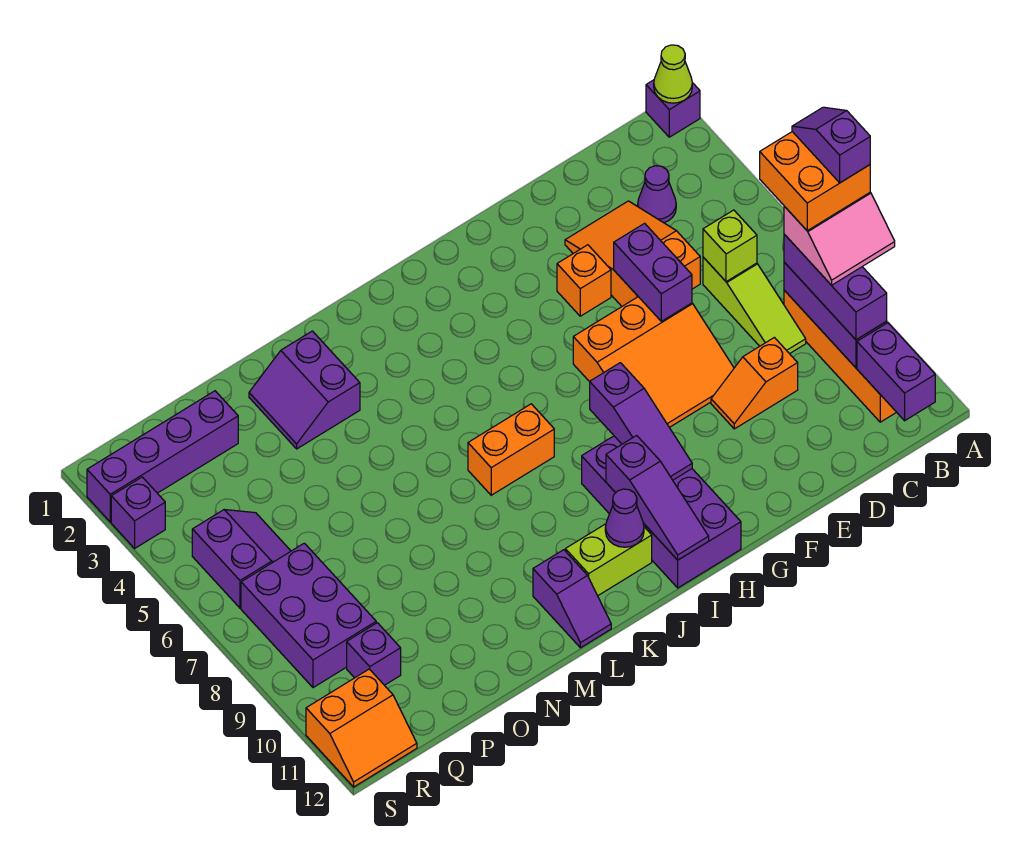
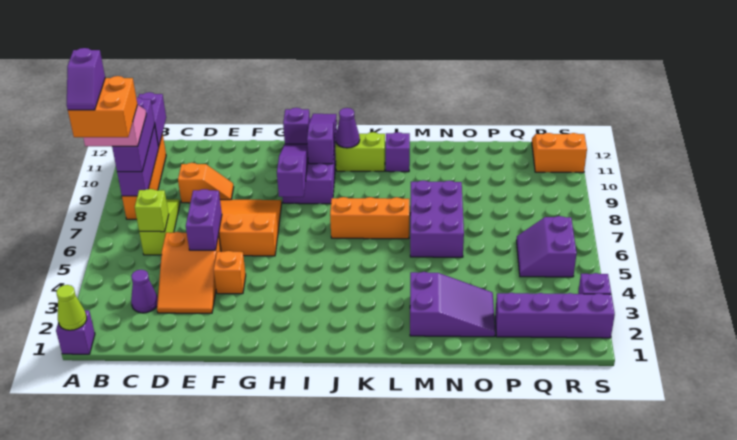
orange 1x2 brick [468,404,554,495] -> orange 1x3 brick [330,197,409,239]
purple 2x2 slope [249,331,360,449] -> purple 2x3 slope [410,272,495,337]
purple 2x3 brick [241,543,376,688] -> purple 2x3 brick moved to [410,180,464,257]
purple 1x1 brick [347,623,401,685] -> purple 1x1 brick moved to [283,108,310,144]

